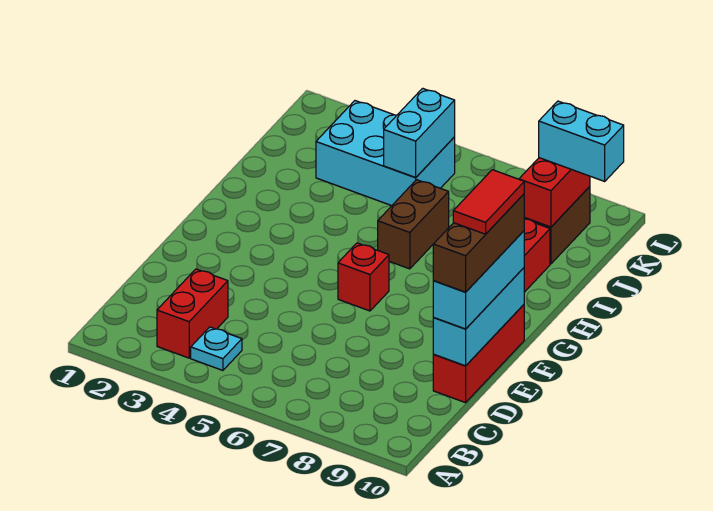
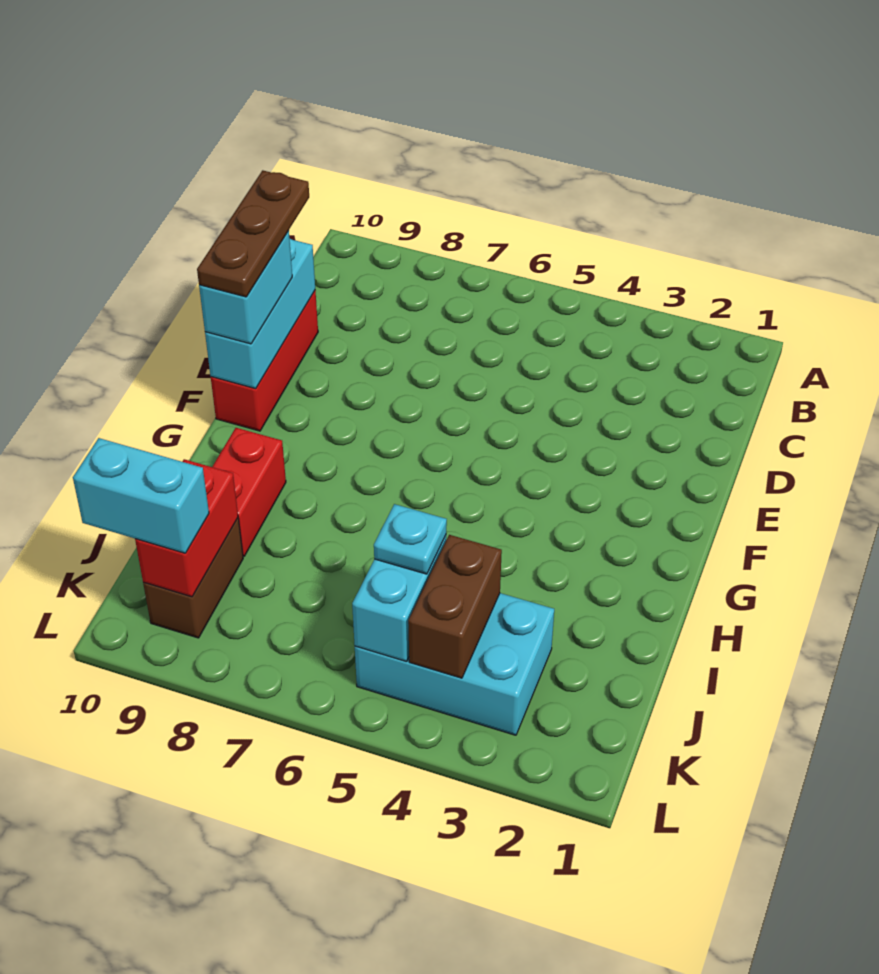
red 1x2 brick [157,269,228,358] -> none
cyan 1x1 plate [191,327,242,370] -> cyan 1x1 plate moved to [374,504,447,574]
cyan 1x3 brick [433,231,524,329] -> cyan 1x2 brick [199,231,292,344]
brown 1x3 brick [433,194,524,292] -> brown 1x3 plate [197,170,309,297]
red 1x2 tile [453,170,524,234] -> none
red 1x1 brick [338,243,389,311] -> none
brown 1x2 brick [378,180,449,269] -> brown 1x2 brick moved to [408,535,502,678]

